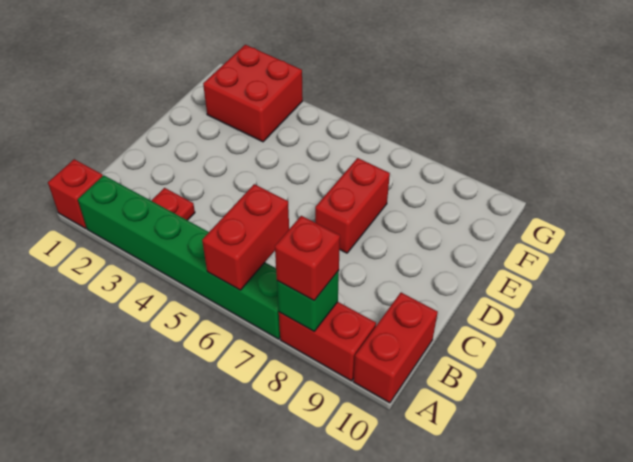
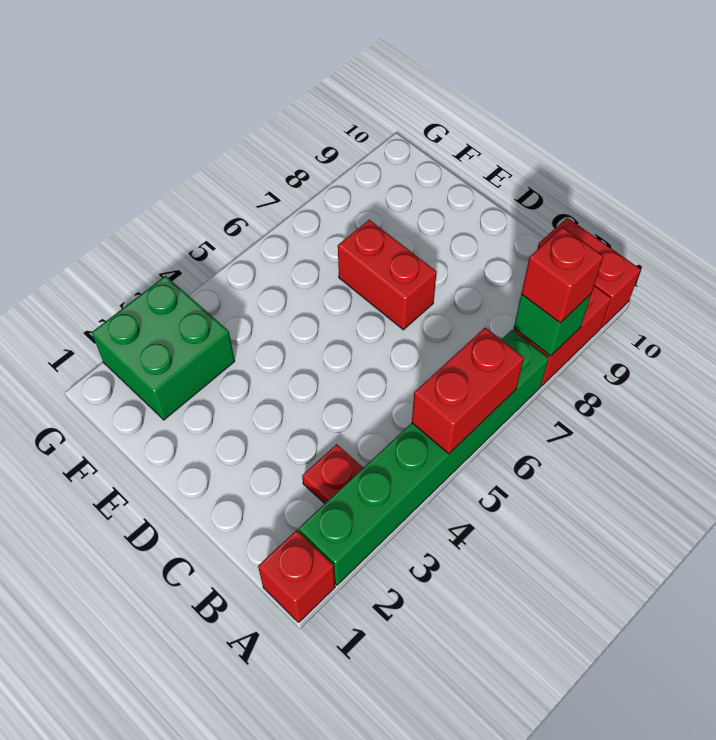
red 1x2 brick [202,184,289,290] -> red 1x2 brick turned to [412,328,524,454]
red 2x2 brick [203,45,303,142] -> green 2x2 brick [91,276,235,420]

